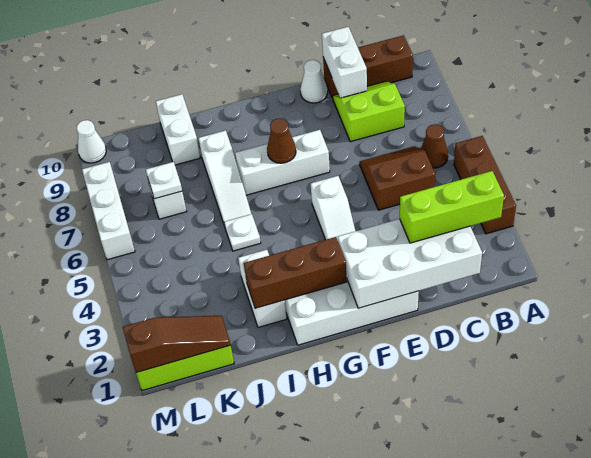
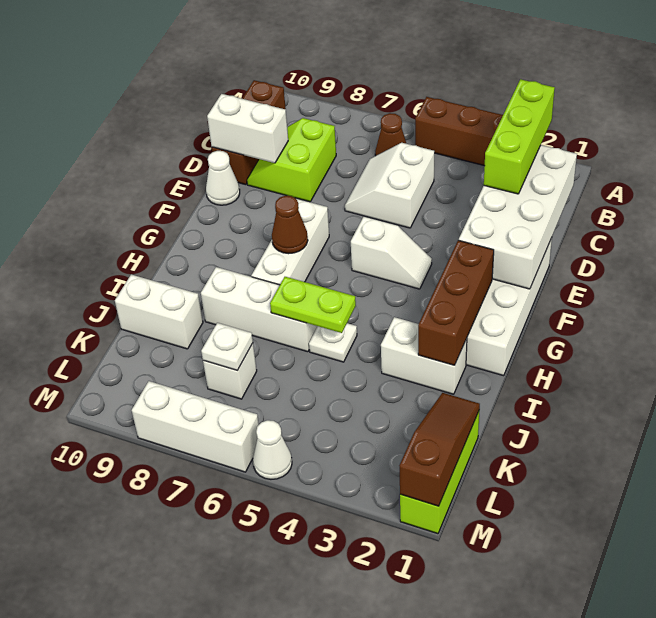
brown 2x2 slope [360,146,435,210] -> white 2x2 slope [345,143,434,228]
none -> lime 1x2 plate [270,277,356,333]
white 1x3 slope [199,130,251,223] -> white 1x3 brick [201,267,318,352]
white 1x1 cone [77,120,106,163] -> white 1x1 cone moved to [253,420,292,479]

